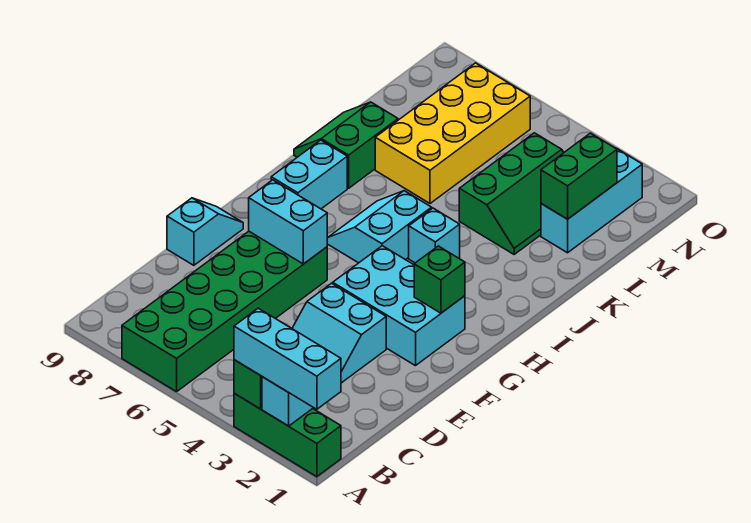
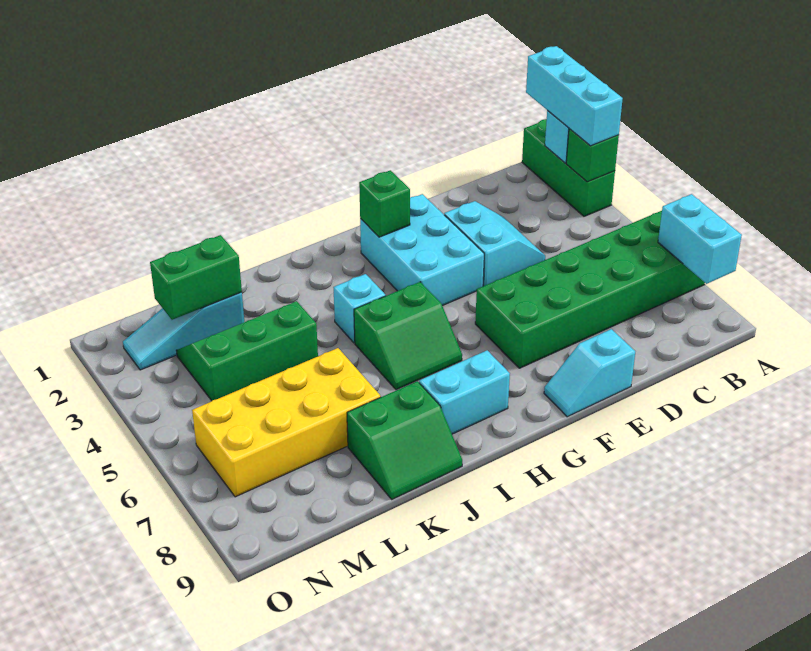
cyan 1x2 brick [249,180,327,264] -> cyan 1x2 brick moved to [658,194,742,284]
cyan 2x2 slope [327,191,432,263] -> green 2x2 slope [354,282,462,390]
cyan 1x3 brick [541,148,642,253] -> cyan 1x3 slope [123,292,244,370]

